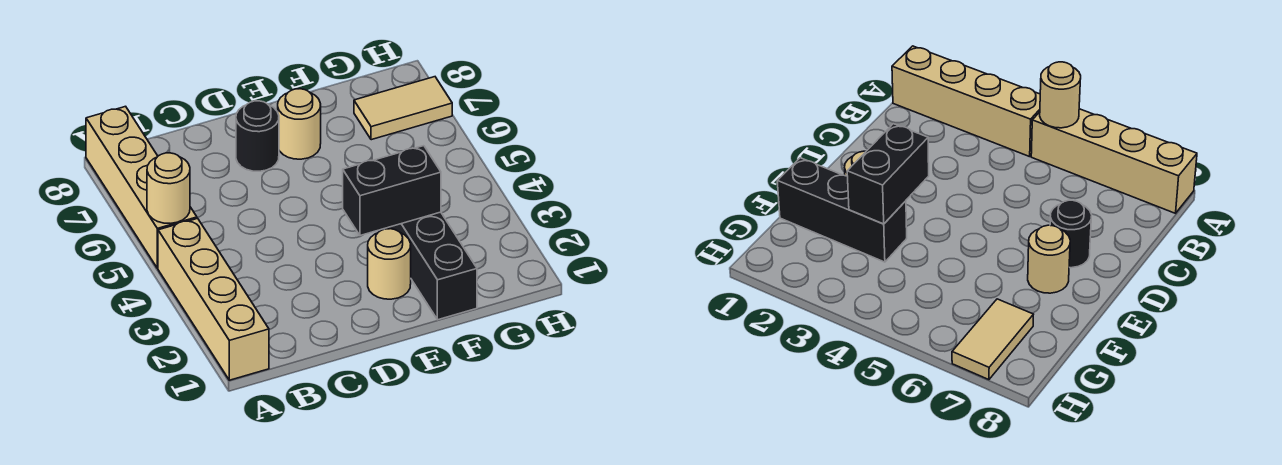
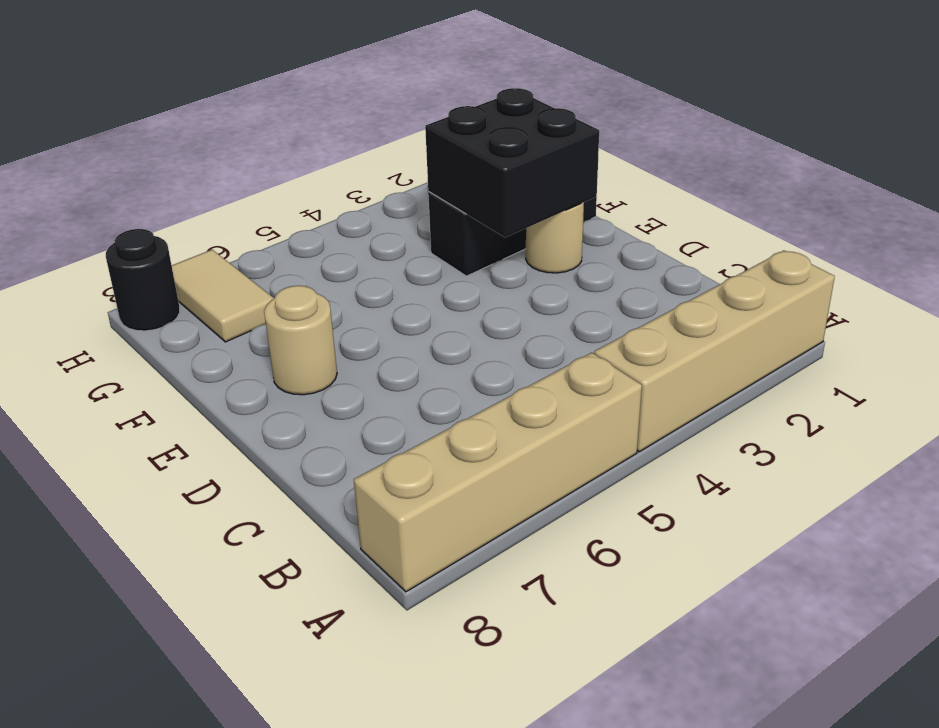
tan 1x1 round brick [147,153,190,223] -> none
black 1x1 round brick [236,101,279,171] -> black 1x1 round brick moved to [106,229,180,331]
black 1x2 brick [343,146,441,236] -> black 2x2 brick [425,88,599,237]

